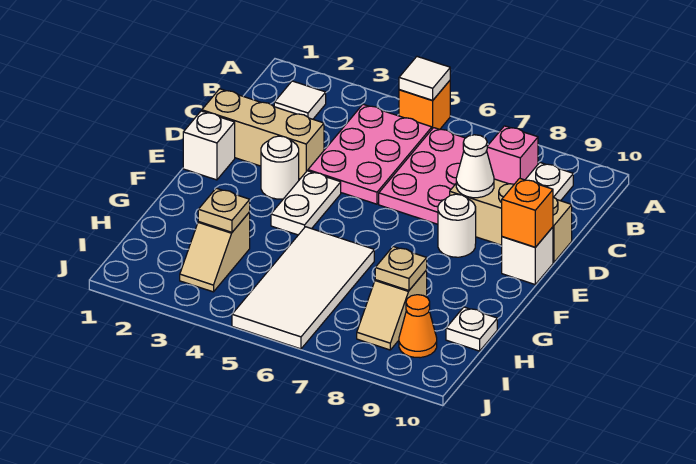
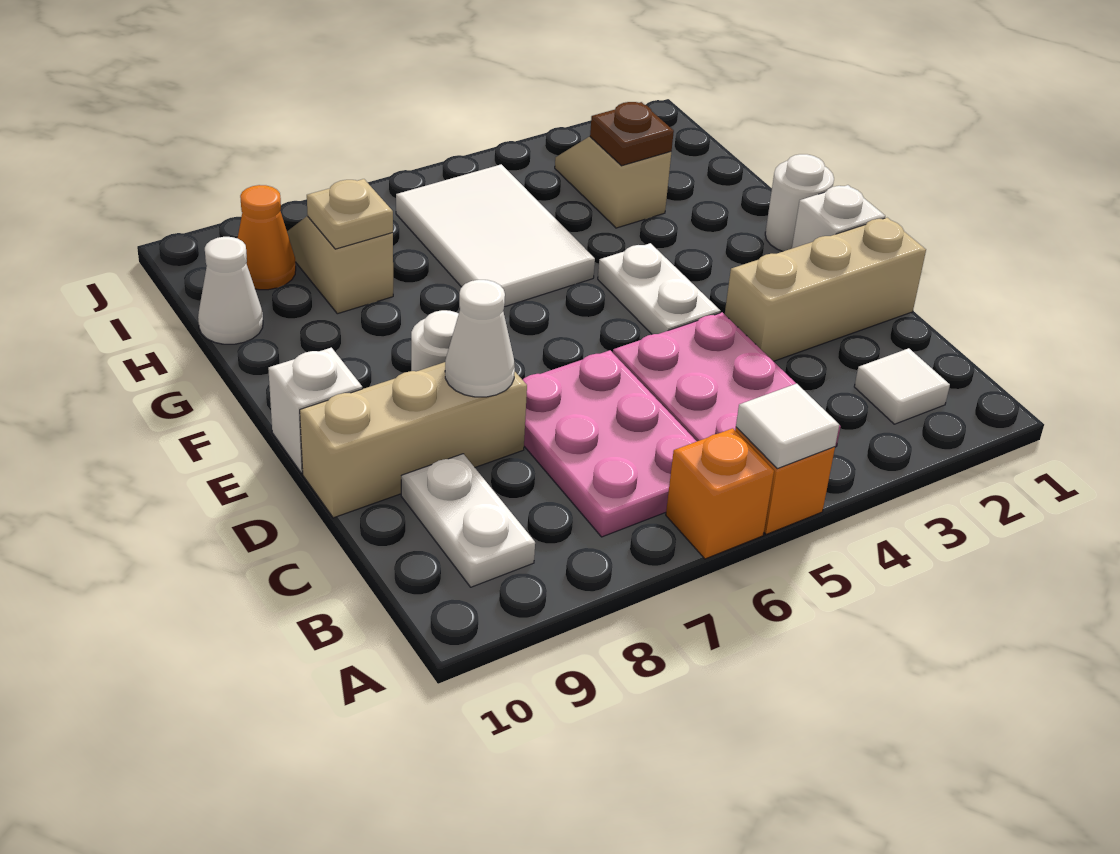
pink 1x1 brick [487,126,538,184] -> none
white 1x1 round brick [261,136,299,199] -> white 1x1 round brick moved to [765,154,834,251]
orange 1x1 brick [502,178,553,247] -> orange 1x1 brick moved to [666,428,774,559]
white 2x4 tile [232,227,374,349] -> white 2x3 tile [396,164,595,307]
tan 1x1 plate [198,188,250,232] -> brown 1x1 plate [590,102,674,166]
white 1x1 plate [446,307,497,351] -> white 1x1 cone [198,237,263,344]

